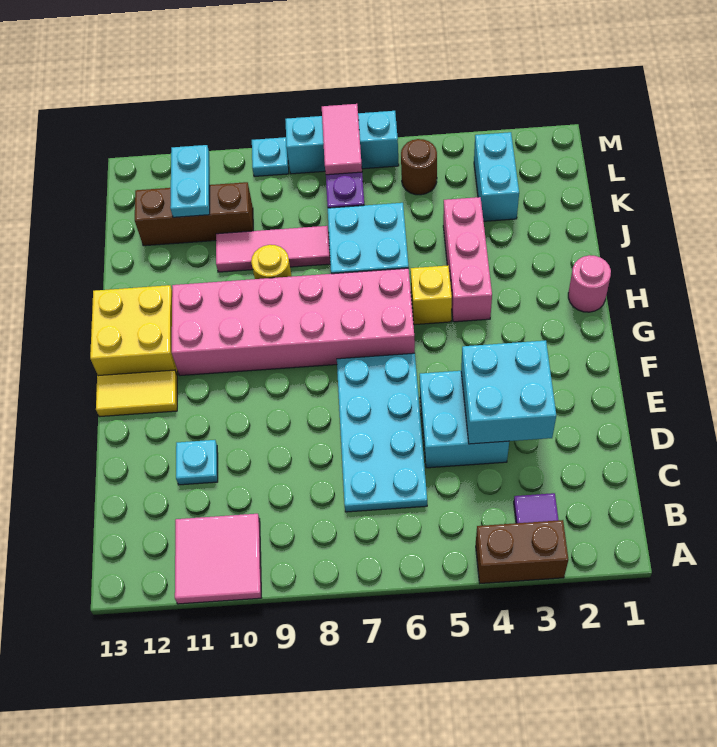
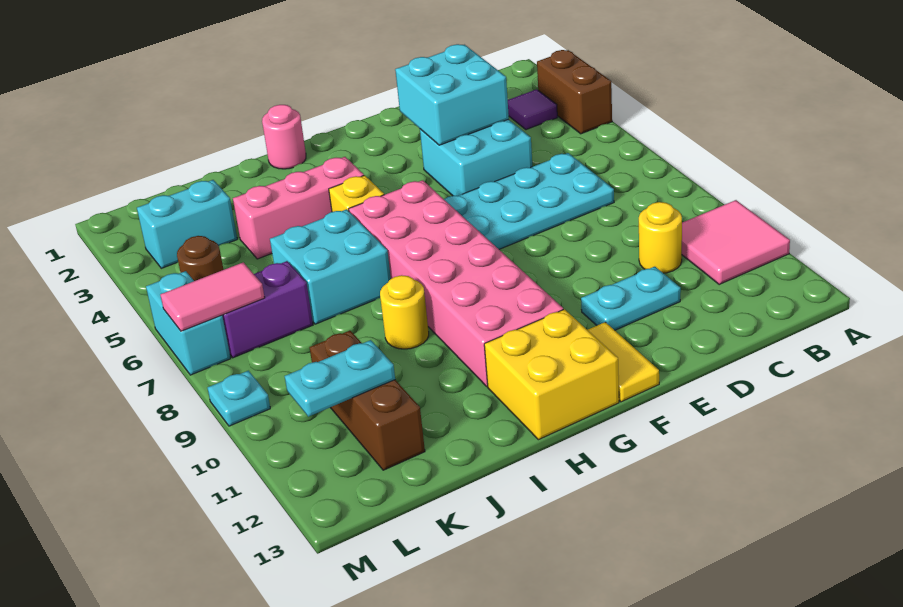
none -> yellow 1x1 round brick [639,202,682,273]
cyan 1x1 plate [176,440,218,485] -> cyan 1x2 plate [581,267,681,330]
pink 1x3 tile [216,226,330,272] -> none
cyan 1x3 brick [285,111,399,174] -> cyan 1x2 brick [146,271,231,375]

